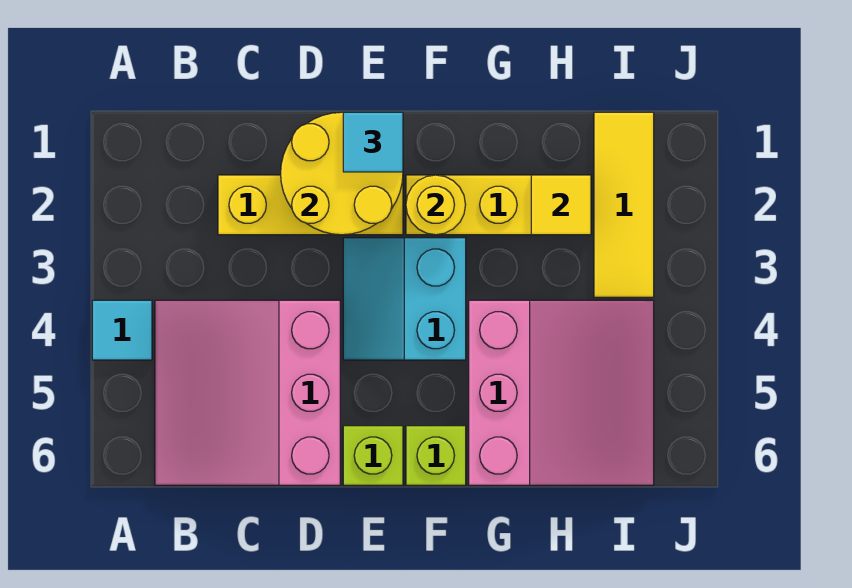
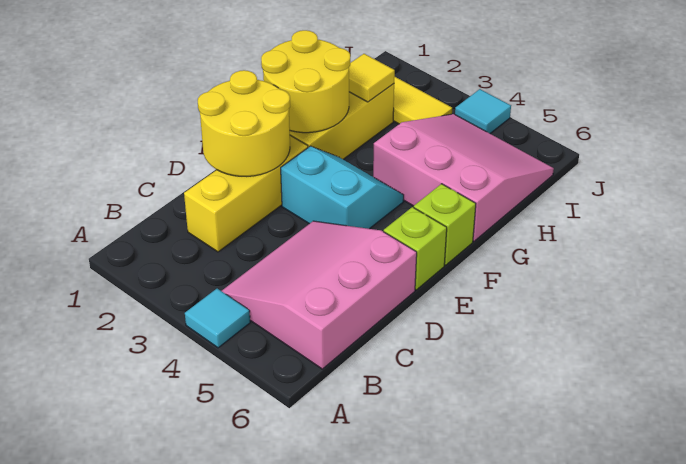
pink 3x3 slope [155,300,340,485] -> pink 3x3 slope turned to [222,221,417,369]
cyan 1x1 tile [343,112,403,172] -> cyan 1x1 tile moved to [455,89,511,133]
cyan 2x2 slope [343,238,466,360] -> cyan 2x2 slope turned to [281,146,404,229]
yellow 1x1 round brick [406,175,466,235] -> yellow 2x2 round brick [261,30,350,133]

